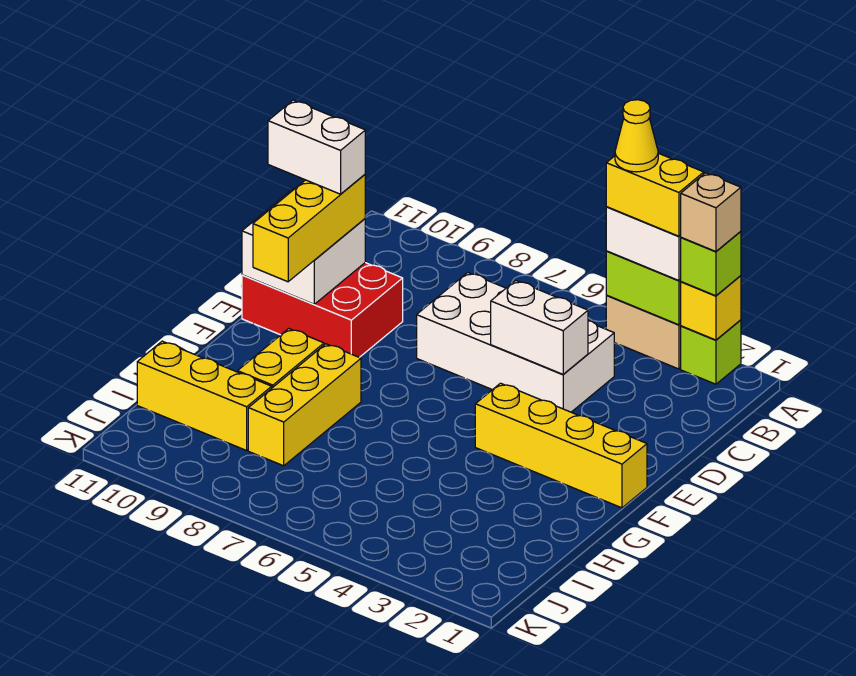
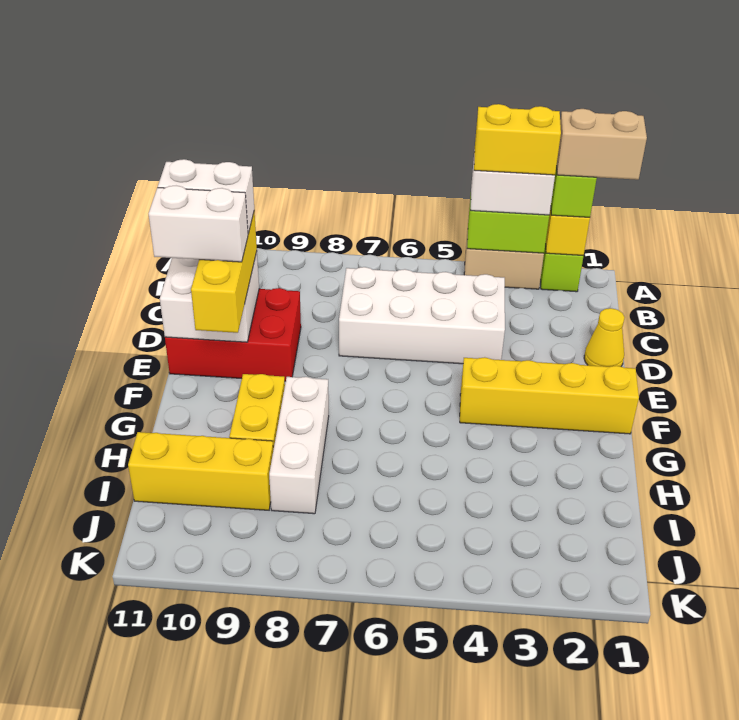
tan 1x1 brick [681,173,741,252] -> tan 1x2 brick [556,109,647,180]
yellow 1x1 cone [615,100,658,172] -> yellow 1x1 cone moved to [584,308,625,367]
white 1x2 brick [491,280,588,374] -> white 1x2 brick moved to [148,186,248,262]
yellow 1x3 brick [248,344,361,466] -> white 1x3 brick [269,377,329,514]

